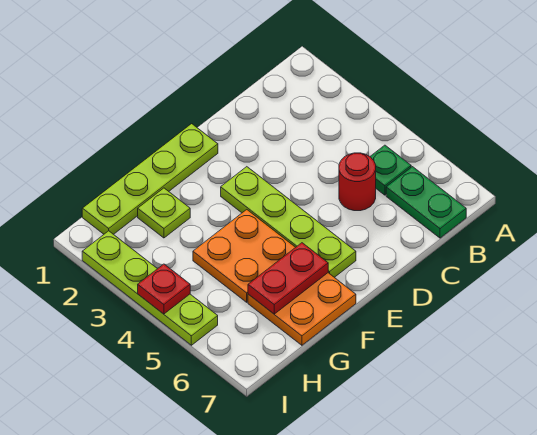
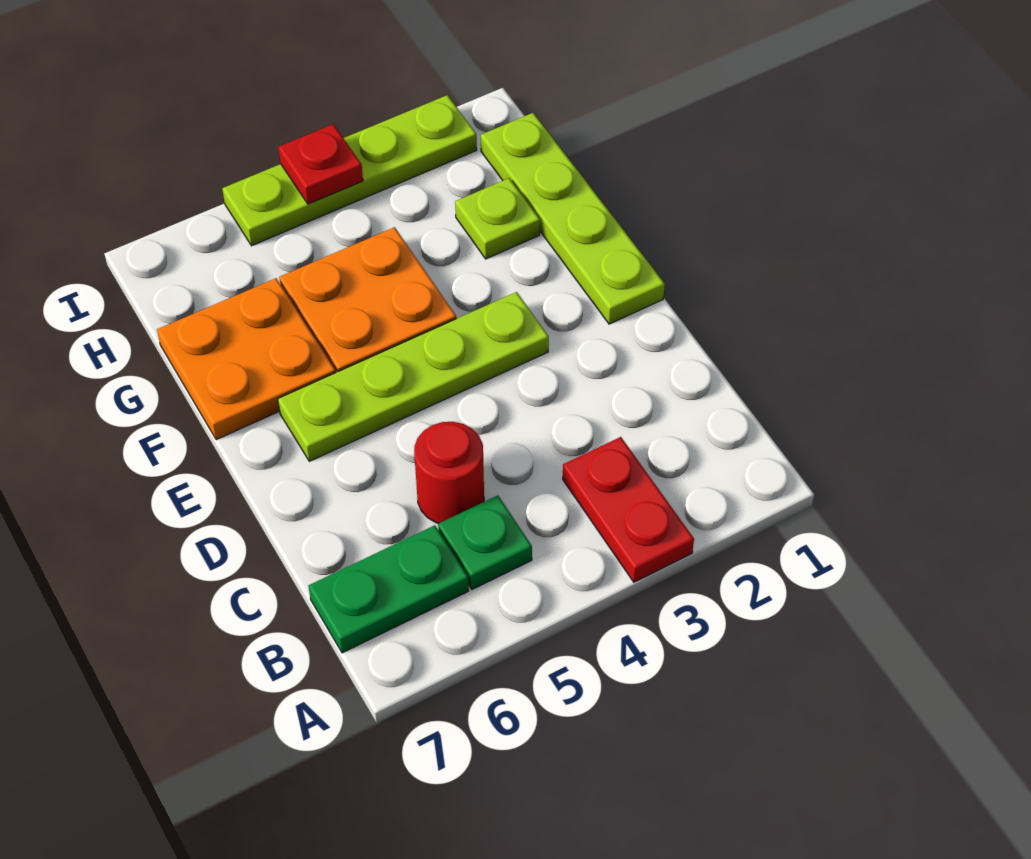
red 1x2 plate [248,243,328,314] -> red 1x2 plate moved to [563,437,694,582]

